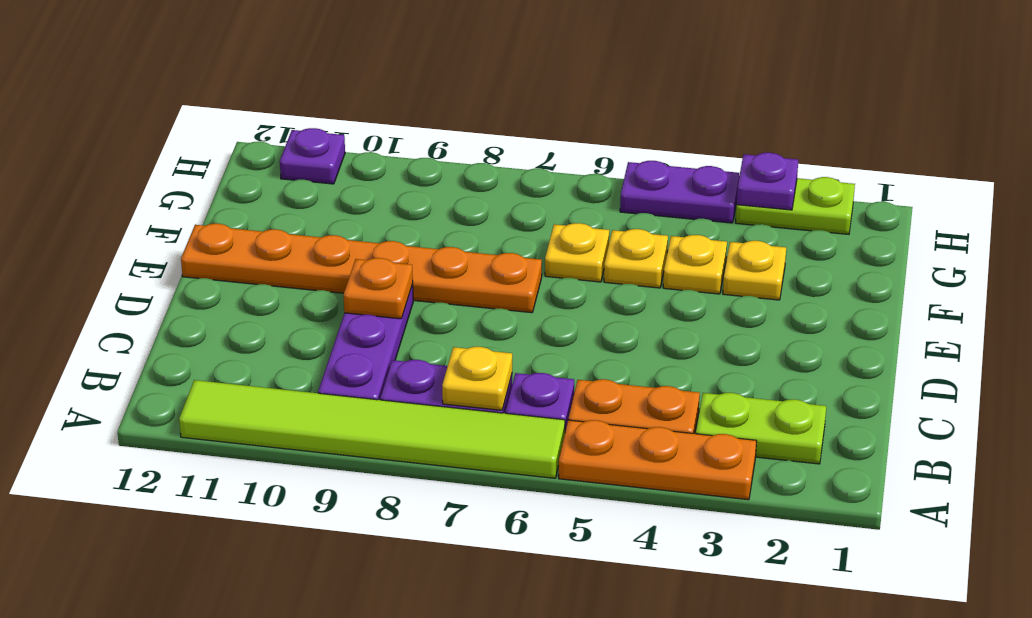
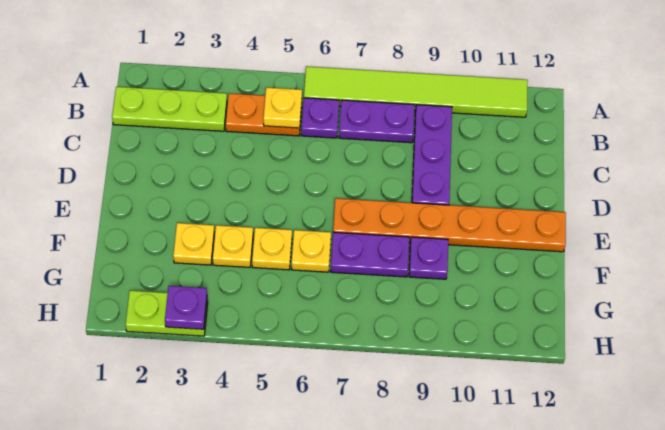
orange 1x3 plate [559,420,757,500] -> none
lime 1x2 plate [696,393,826,464] -> lime 1x3 plate [112,87,227,131]
yellow 1x1 plate [442,347,512,410] -> yellow 1x1 plate moved to [263,87,302,128]
orange 1x1 plate [343,258,413,319] -> none
purple 1x2 plate [620,161,739,223] -> purple 1x2 plate moved to [331,232,409,277]
purple 1x1 plate [280,128,345,184] -> purple 1x1 plate moved to [409,237,448,279]

